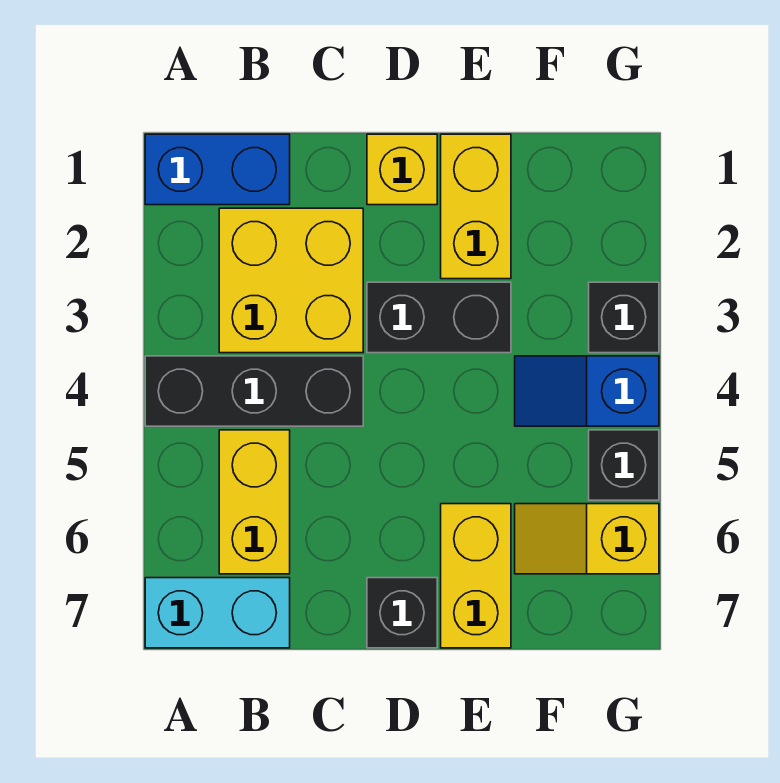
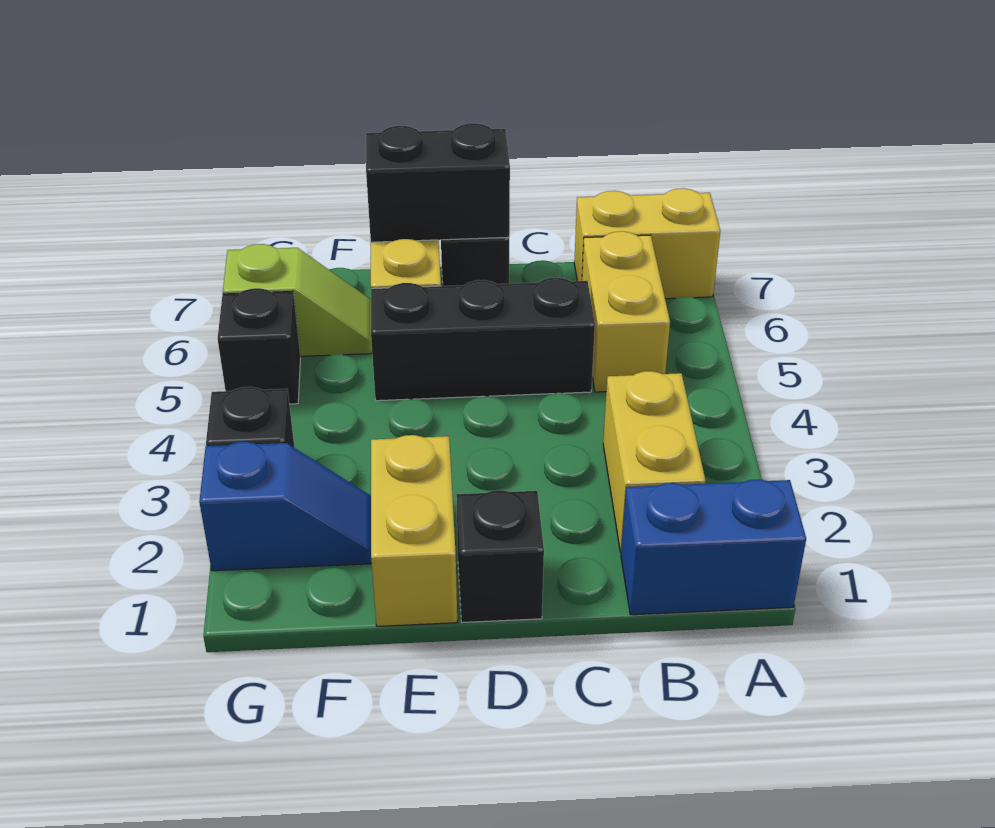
black 1x3 brick [145,356,363,426] -> black 1x3 brick moved to [371,277,595,401]
cyan 1x2 brick [145,578,290,648] -> yellow 1x2 brick [574,188,720,299]
yellow 2x2 brick [219,208,363,353] -> yellow 1x2 brick [603,371,706,552]
yellow 1x1 brick [367,134,437,205] -> black 1x1 brick [456,490,544,622]
black 1x2 brick [367,282,511,353] -> black 1x2 brick moved to [366,123,510,242]
blue 1x2 slope [515,356,659,426] -> blue 1x2 slope moved to [199,442,372,571]
yellow 1x2 slope [515,504,659,574] -> lime 1x2 slope [223,244,372,356]

